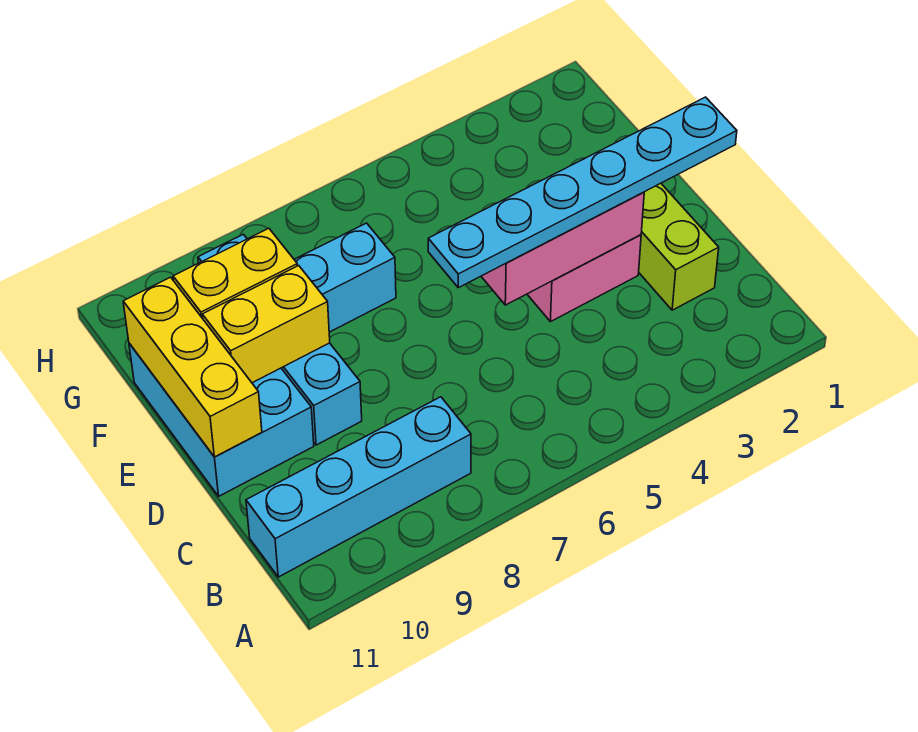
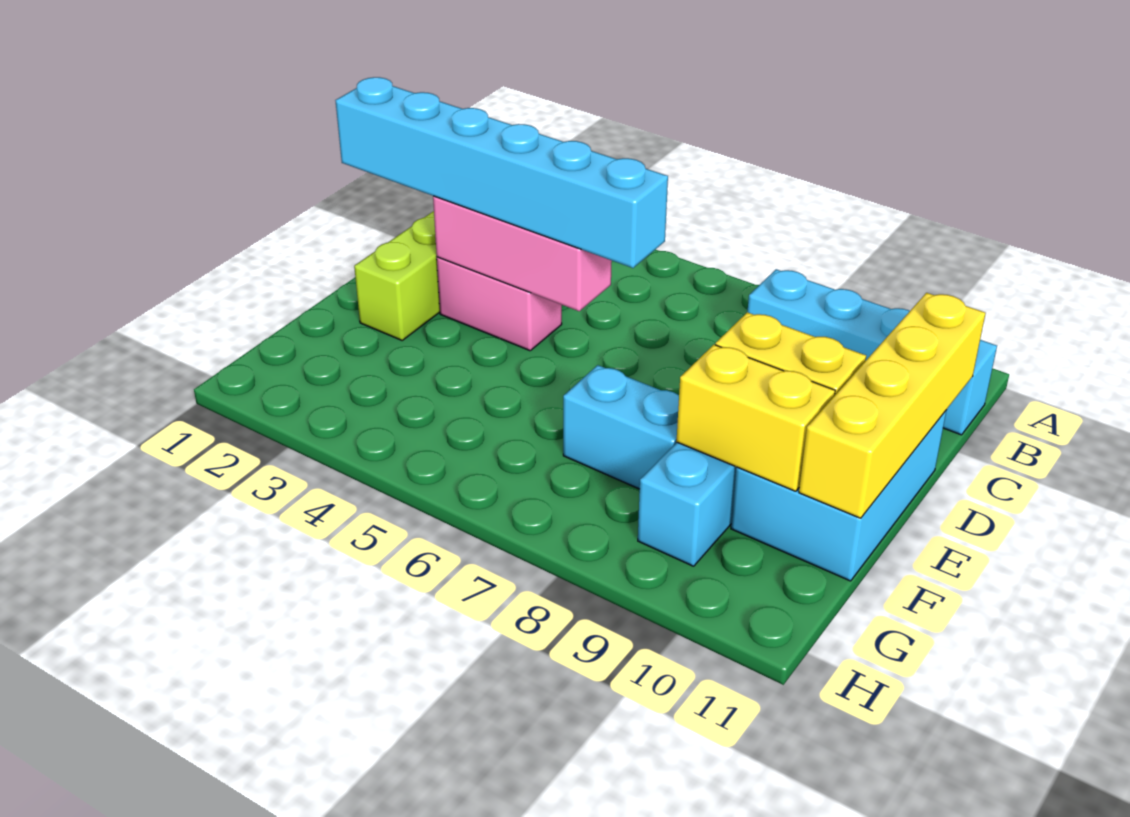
cyan 1x6 plate [428,97,737,288] -> cyan 1x6 brick [335,77,668,268]
yellow 1x3 brick [123,277,262,457] -> yellow 1x4 brick [799,293,986,518]

